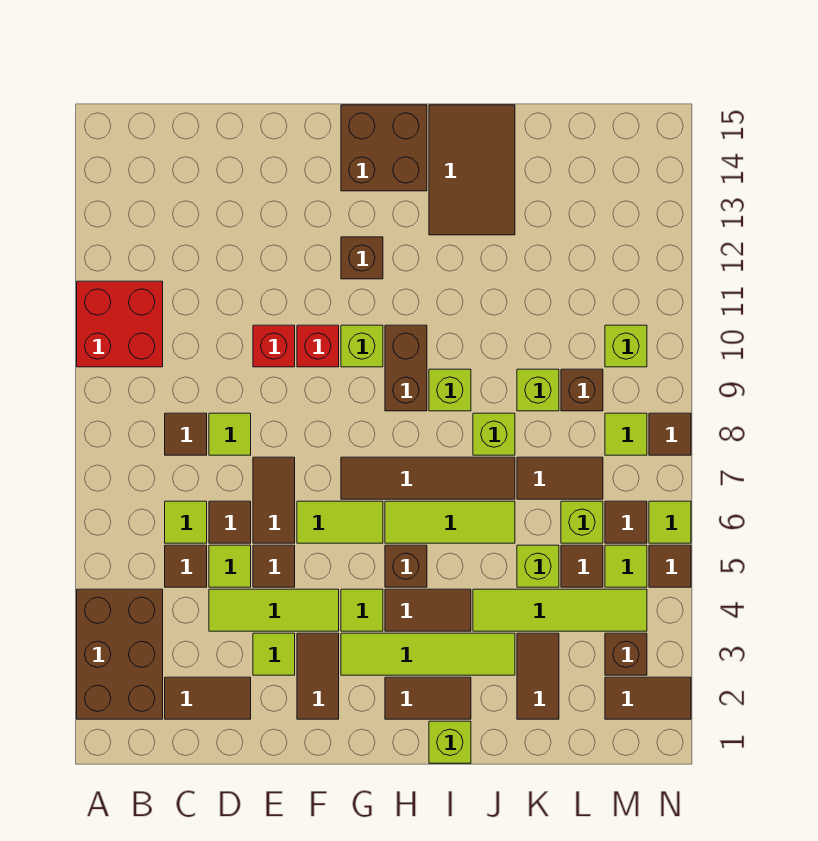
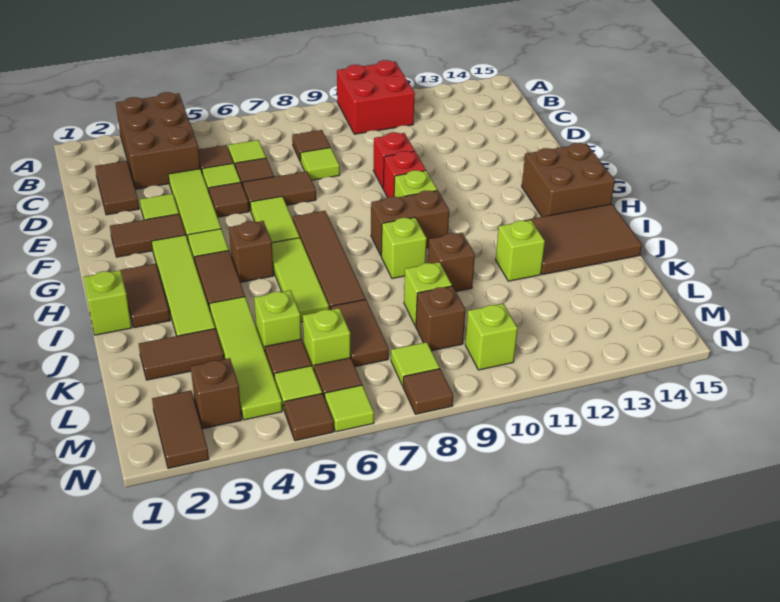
brown 2x3 brick [77,589,163,719] -> brown 2x3 brick turned to [116,92,200,189]
brown 1x1 brick [341,237,383,279] -> brown 1x1 brick moved to [428,233,475,291]
lime 1x1 brick [473,413,515,455] -> lime 1x1 brick moved to [496,220,545,281]

